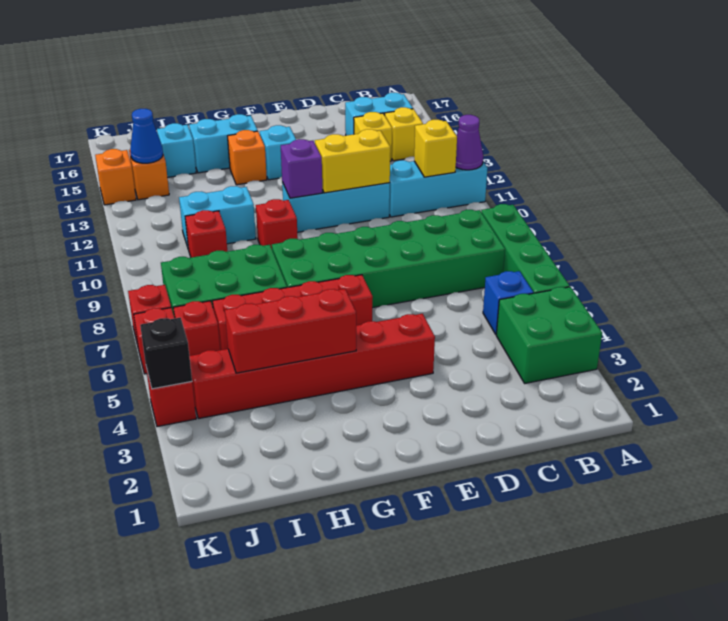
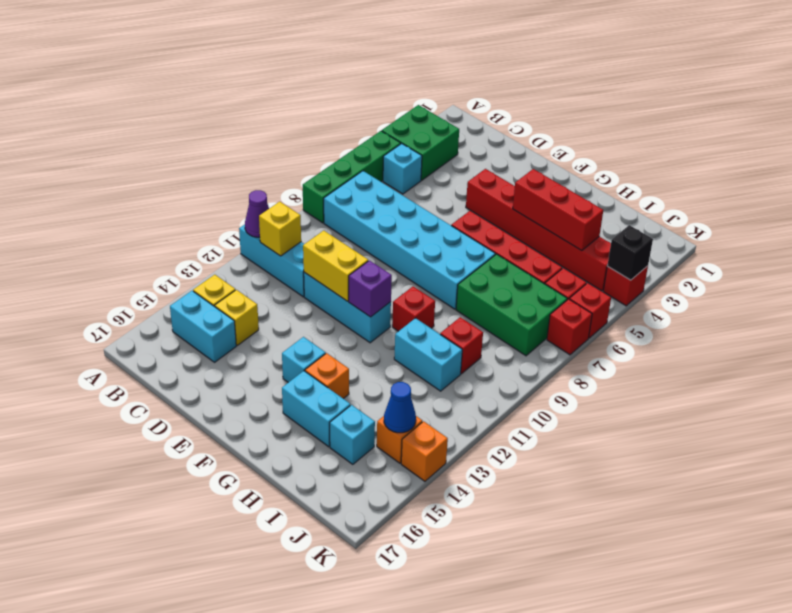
blue 1x1 brick [483,271,533,334] -> cyan 1x1 brick [383,144,422,194]
green 2x6 brick [272,210,505,308] -> cyan 2x6 brick [324,171,495,309]

